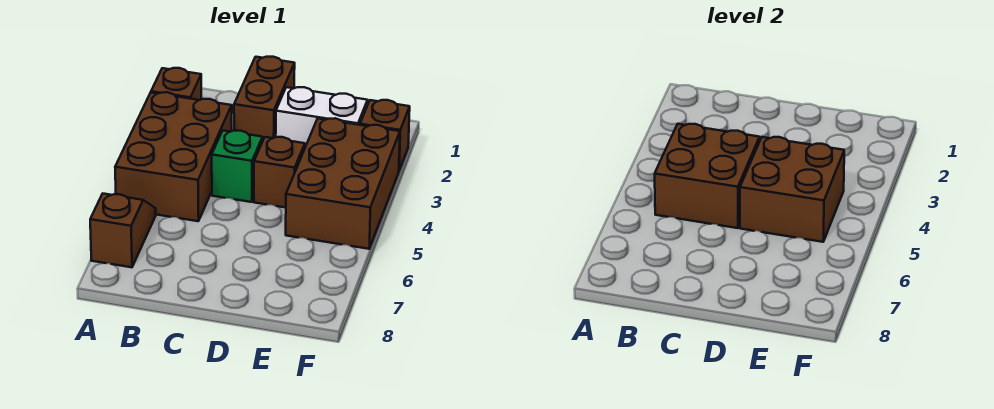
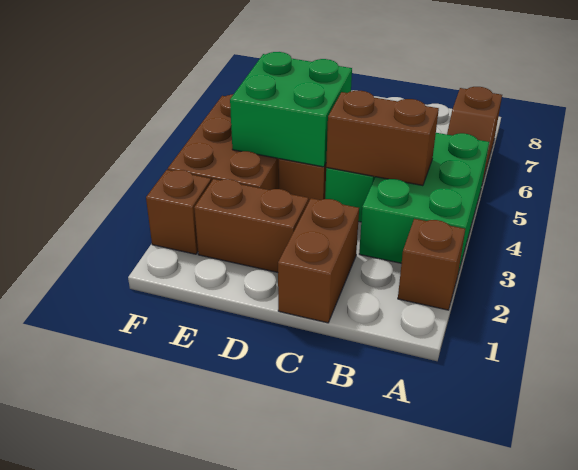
brown 2x3 brick [115,92,232,221] -> green 2x3 brick [359,133,489,273]
brown 2x2 brick [655,124,760,228] -> brown 1x2 brick [326,91,439,186]
white 1x2 brick [276,87,368,147] -> brown 1x2 brick [194,179,308,272]
brown 2x2 brick [740,137,844,242] -> green 2x2 brick [230,52,352,167]

